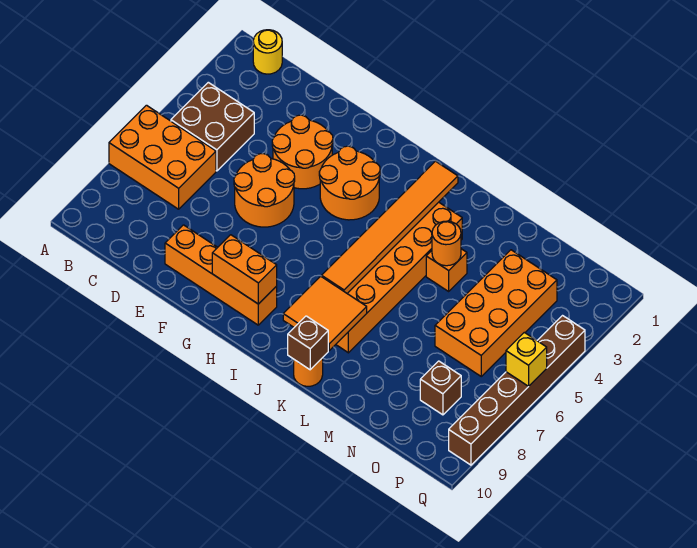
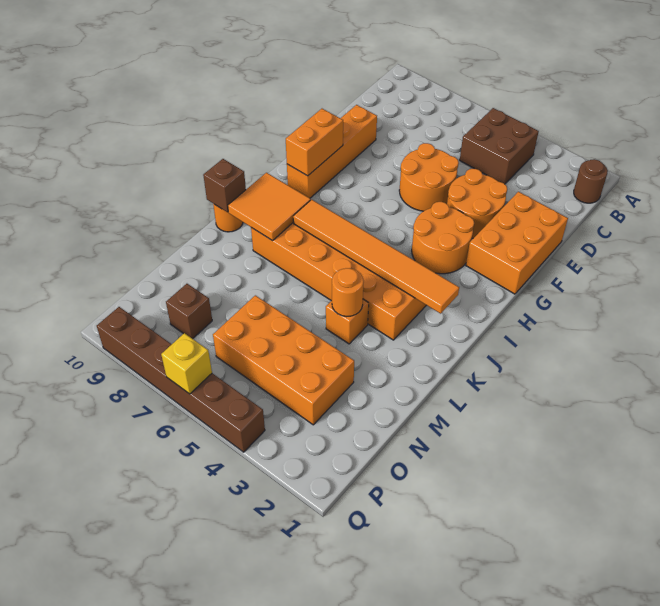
orange 2x3 brick [109,105,216,209] -> orange 2x3 brick moved to [466,192,568,294]
yellow 1x1 round brick [253,30,282,74] -> brown 1x1 round brick [574,159,608,203]

